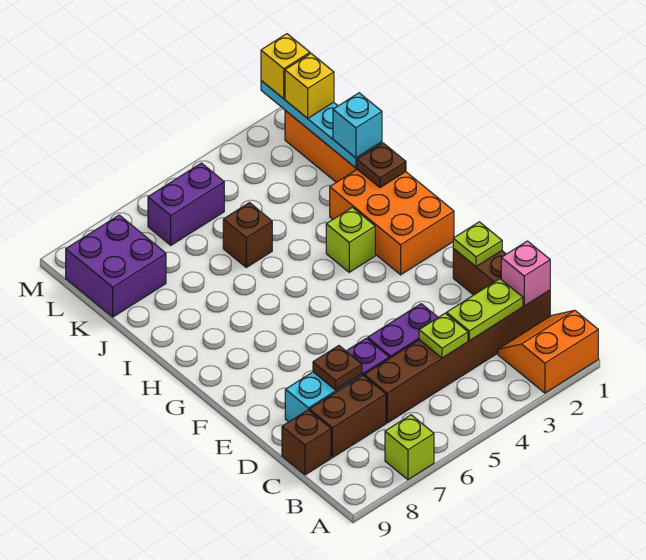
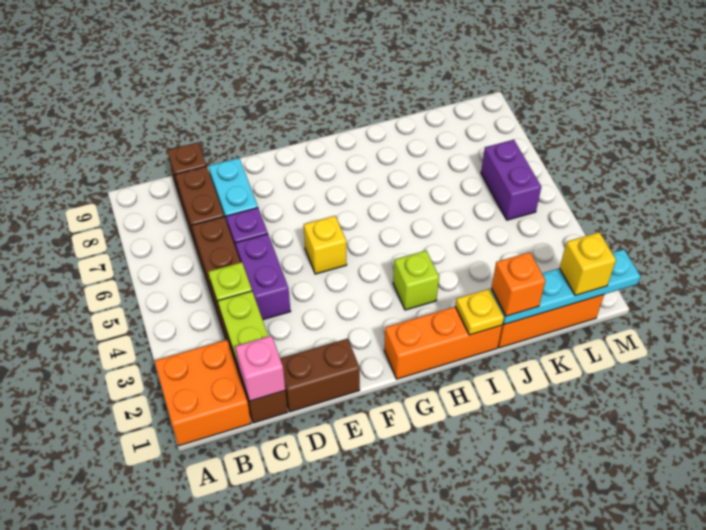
orange 2x2 slope [498,310,598,393] -> orange 2x2 brick [155,340,251,446]
lime 1x1 brick [385,415,434,480] -> none
brown 1x1 plate [313,346,362,390] -> none
lime 1x1 plate [453,222,502,267] -> none
orange 2x3 brick [330,169,454,275] -> orange 1x3 brick [384,307,502,379]
brown 1x1 plate [357,143,406,188] -> yellow 1x1 plate [455,289,504,335]
cyan 1x1 brick [333,93,382,158] -> orange 1x1 brick [491,252,545,316]
brown 1x1 brick [223,203,272,267] -> none
purple 2x2 brick [66,215,166,317] -> none
yellow 1x1 brick [261,34,310,99] -> yellow 1x1 brick moved to [304,216,347,274]

